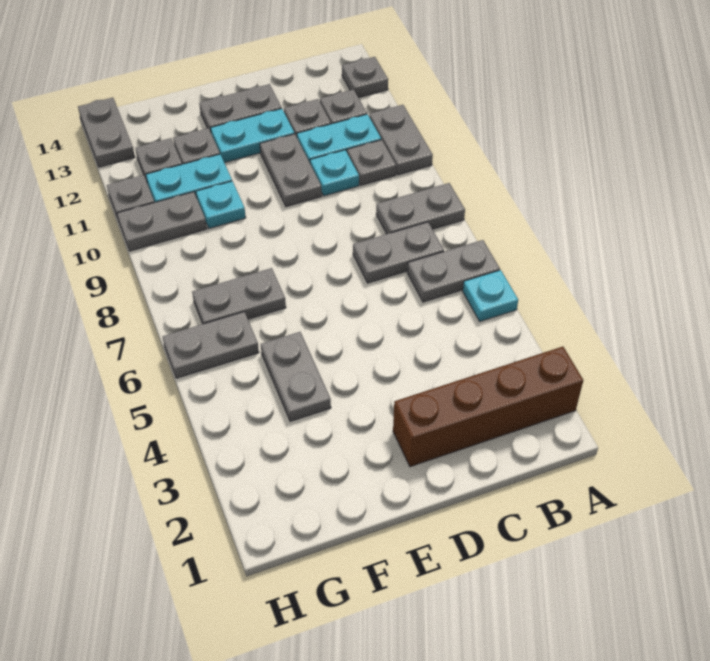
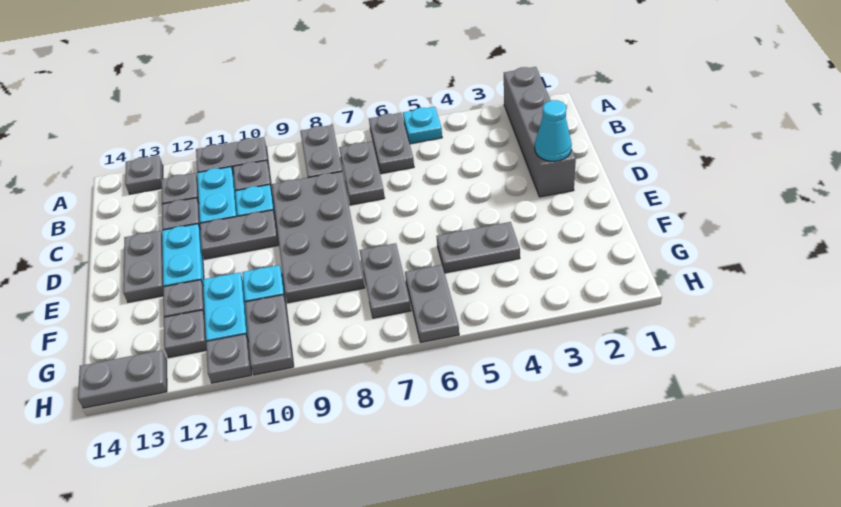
brown 1x4 brick [393,347,583,467] -> grey 1x4 brick [504,67,576,197]
none -> grey 2x4 plate [272,172,365,303]
none -> cyan 1x1 cone [535,100,572,161]

